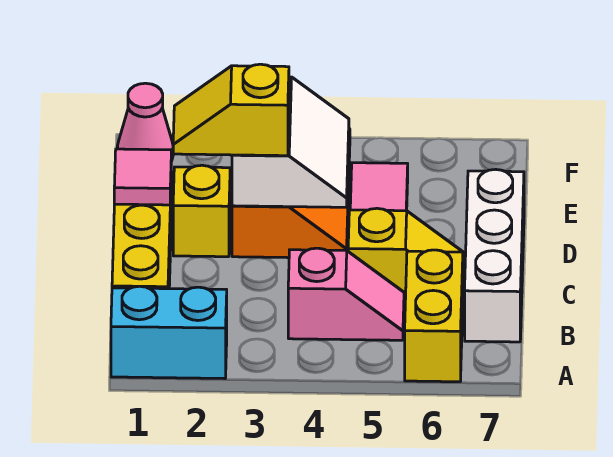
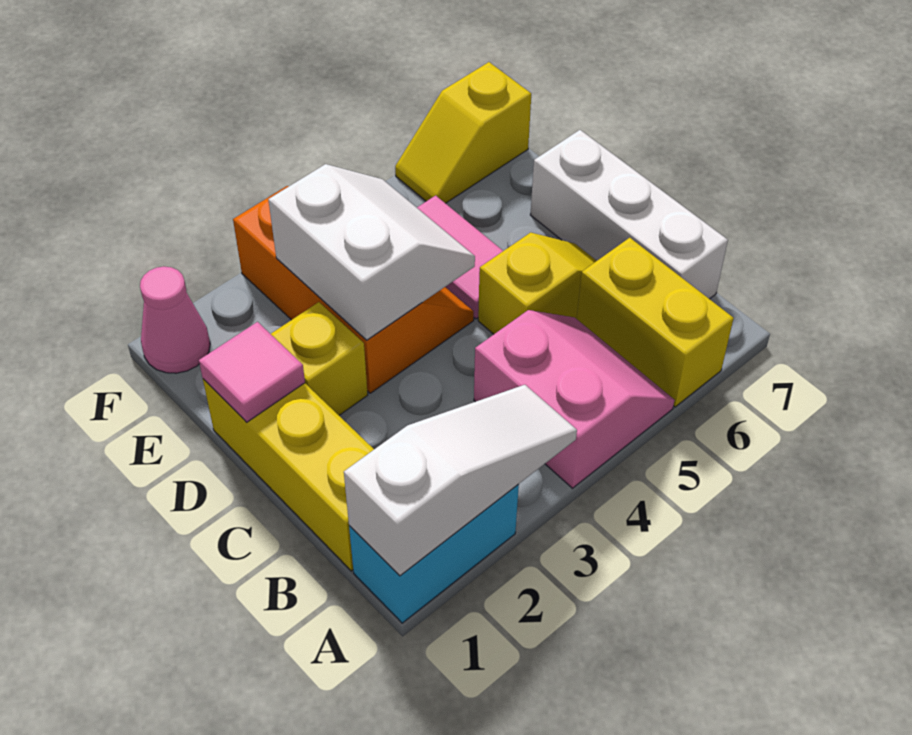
none -> white 1x3 slope [344,385,577,576]
pink 1x2 slope [288,248,404,340] -> pink 2x2 slope [474,310,674,488]
yellow 1x2 slope [173,64,289,156] -> yellow 1x2 slope moved to [395,62,531,203]

